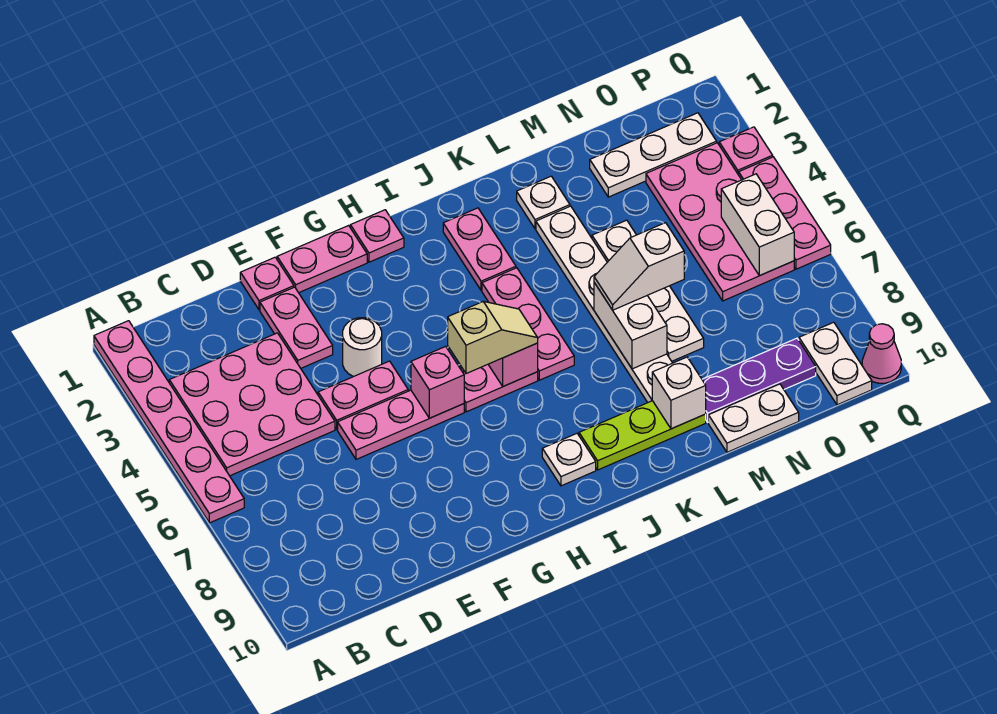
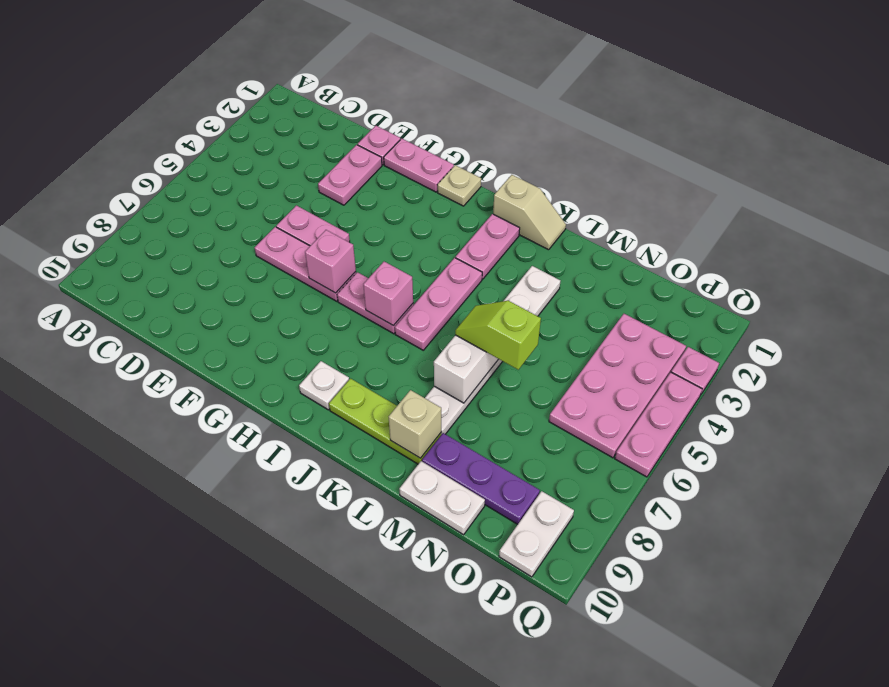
pink 1x6 plate [94,321,244,523] -> none
pink 3x3 plate [169,333,335,476] -> none
white 1x1 round brick [343,318,382,377] -> none
pink 1x1 plate [350,210,404,262] -> tan 1x1 plate [438,165,481,206]
tan 1x2 slope [448,301,538,374] -> tan 1x2 slope moved to [493,175,566,250]
white 1x1 plate [517,176,570,229] -> none
white 1x2 slope [594,223,684,310] -> lime 1x2 slope [455,301,541,370]
white 1x1 brick [652,357,706,429] -> tan 1x1 brick [389,390,441,458]
white 1x4 plate [592,220,704,361] -> none
white 1x3 plate [590,113,717,197] -> none
white 1x2 brick [721,174,794,276] -> none
pink 1x1 cone [862,324,901,383] -> none

